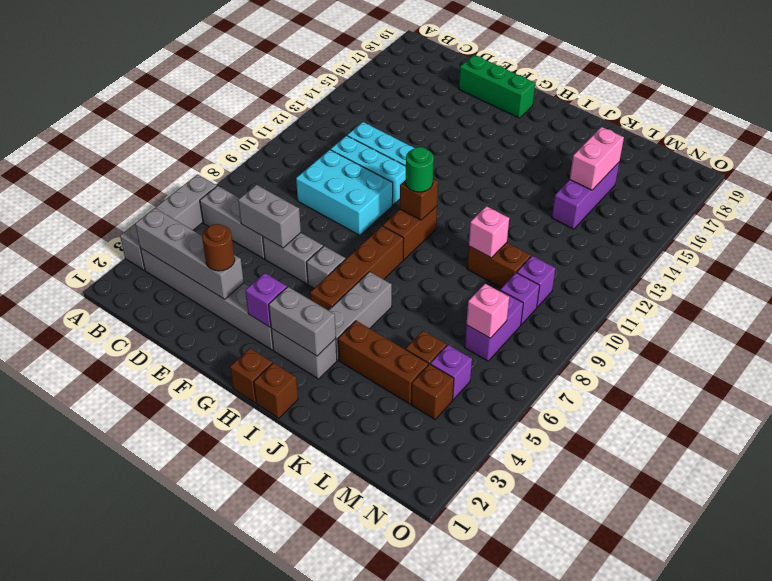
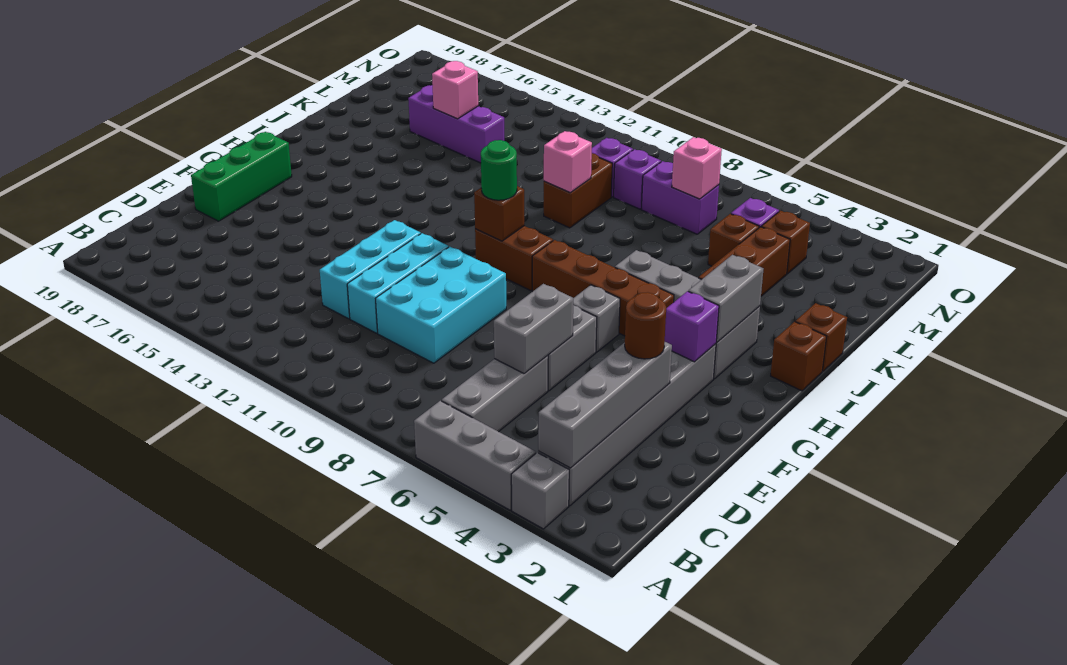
brown 1x1 brick [230,348,272,403] -> brown 1x1 brick moved to [796,303,847,371]
pink 1x2 brick [570,127,624,190] -> pink 1x1 brick [432,61,478,119]

